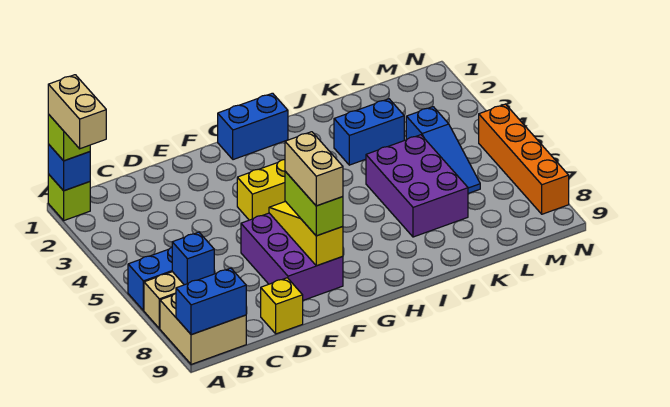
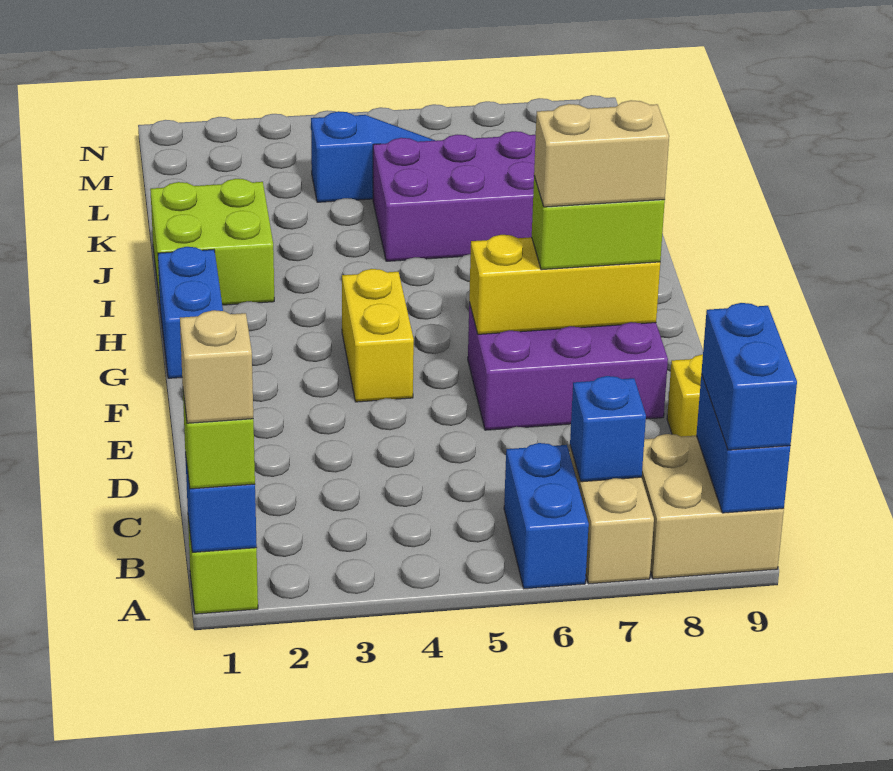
tan 1x2 brick [48,75,106,149] -> tan 1x1 brick [180,310,253,423]
yellow 1x3 slope [269,201,343,266] -> yellow 1x3 brick [469,235,660,334]
none -> lime 2x2 brick [150,179,274,305]
blue 1x2 brick [334,99,404,165] -> blue 1x2 brick moved to [701,303,797,450]
orange 1x4 brick [479,104,569,214] -> none

